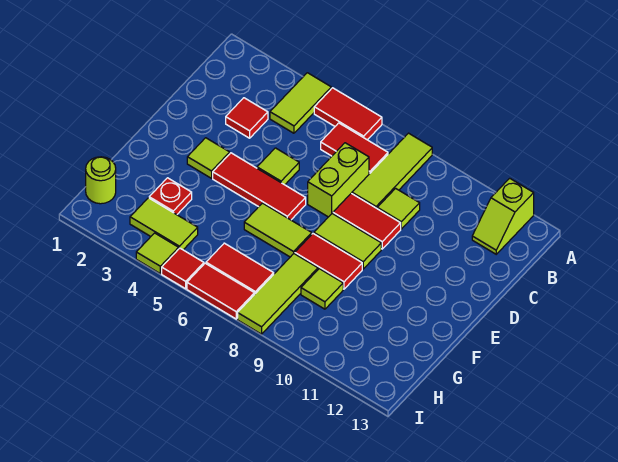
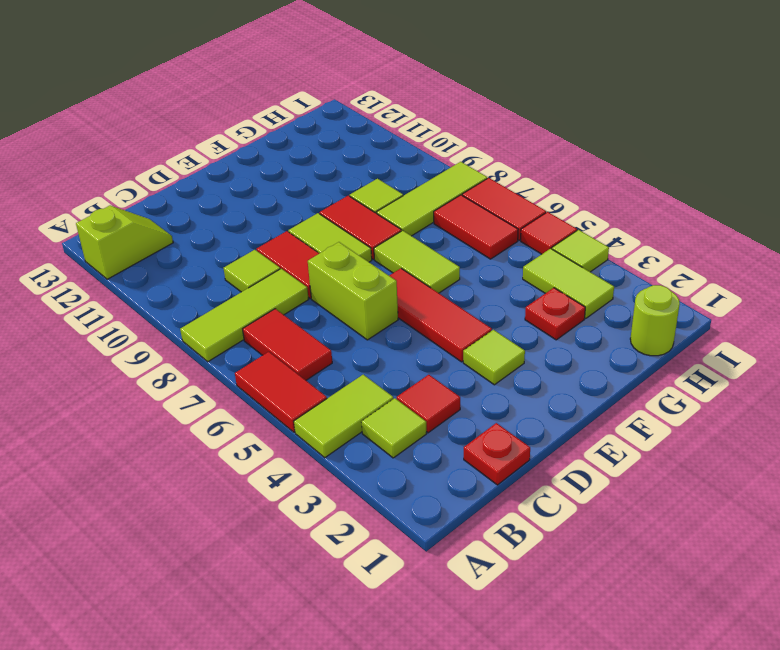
none -> red 1x1 plate [464,423,530,485]
lime 1x2 brick [308,143,369,217] -> lime 1x2 brick turned to [308,242,398,340]
lime 1x1 tile [257,148,299,185] -> lime 1x1 tile moved to [362,398,427,458]

